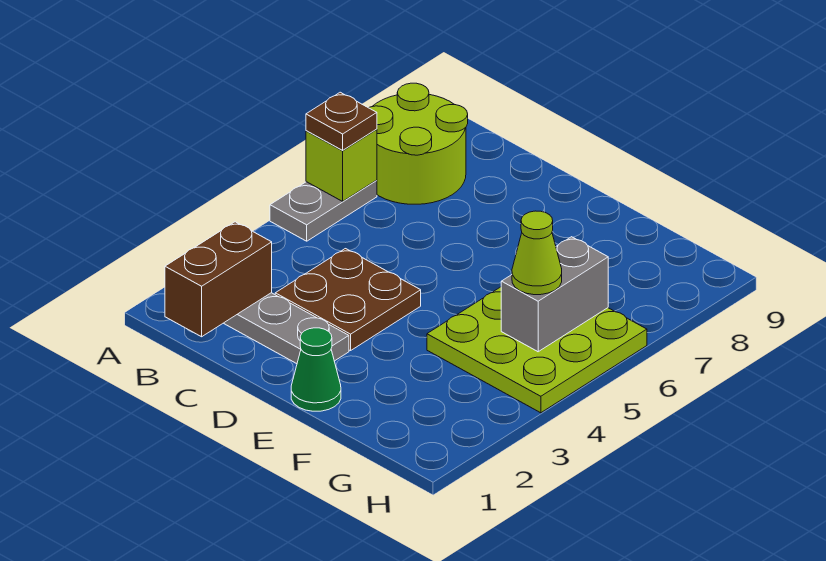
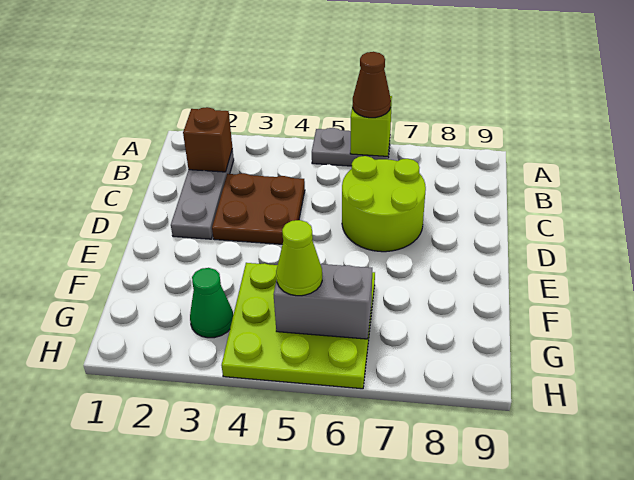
brown 1x1 plate [306,92,377,150] -> brown 1x1 cone [353,52,391,118]
lime 2x2 round brick [369,83,468,204] -> lime 2x2 round brick moved to [342,156,426,252]
brown 1x2 brick [165,222,272,337] -> brown 1x1 brick [183,107,232,172]
green 1x1 cone [291,328,341,411] -> green 1x1 cone moved to [190,268,233,338]

